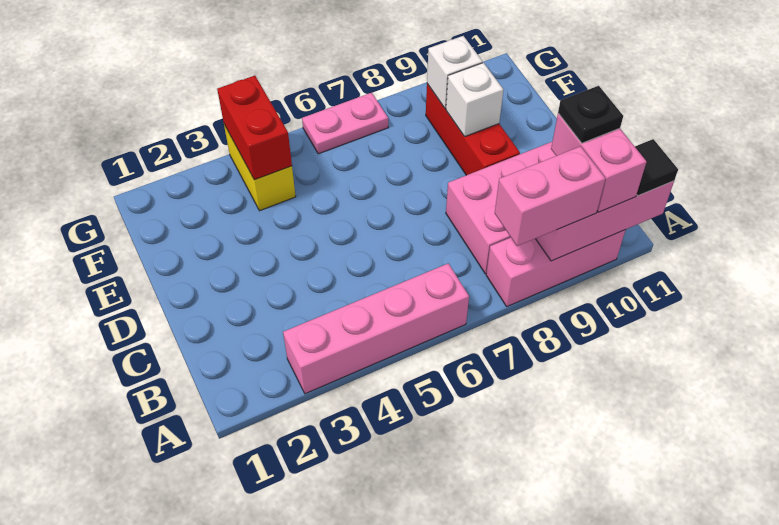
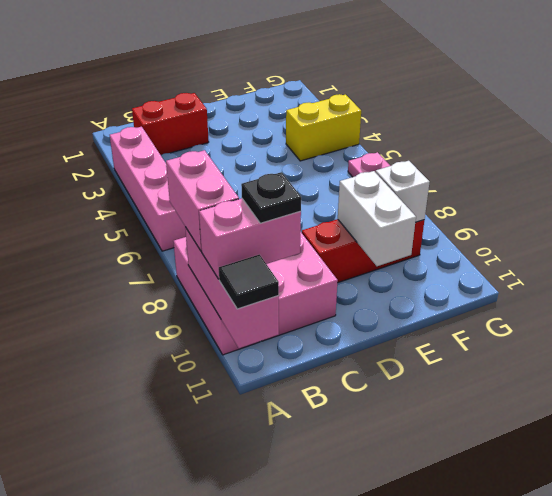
white 1x1 brick [446,63,503,137] -> white 1x2 brick [338,171,416,266]
red 1x2 brick [217,76,292,180] -> red 1x2 brick moved to [132,93,209,155]

